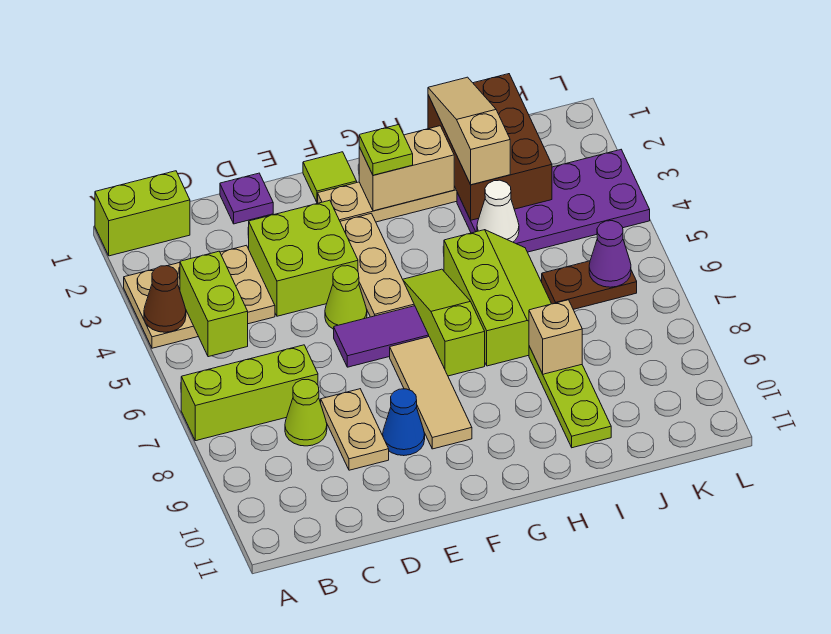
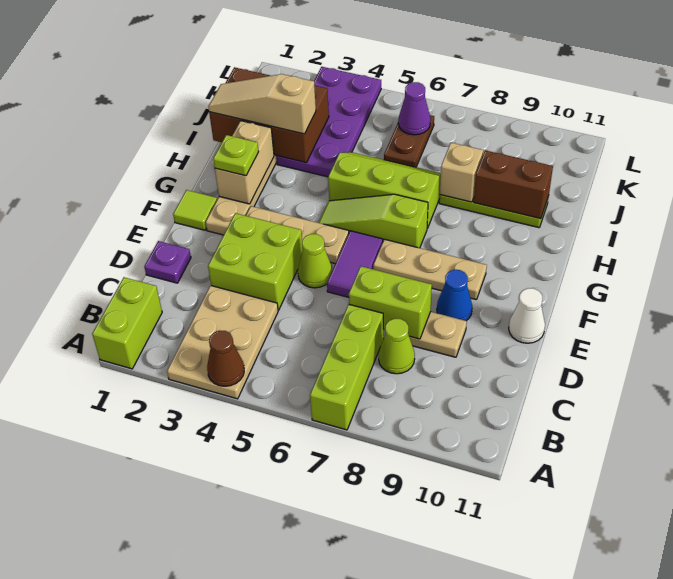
lime 1x2 brick [180,251,248,357] -> lime 1x2 brick moved to [349,266,432,339]
tan 1x3 tile [390,337,472,449] -> tan 1x3 plate [373,239,487,300]
white 1x1 cone [477,180,519,242] -> white 1x1 cone moved to [509,288,545,343]
none -> brown 1x2 brick [474,150,553,219]

